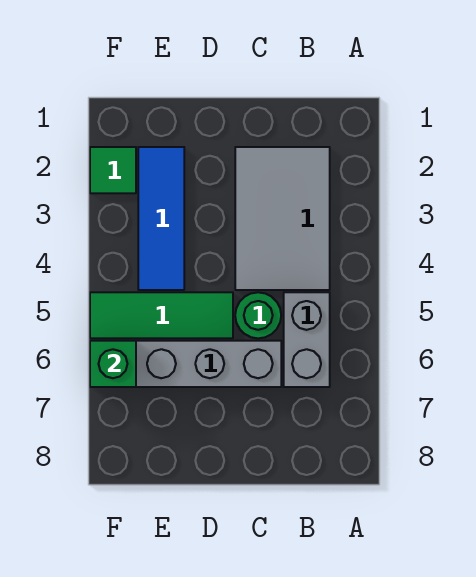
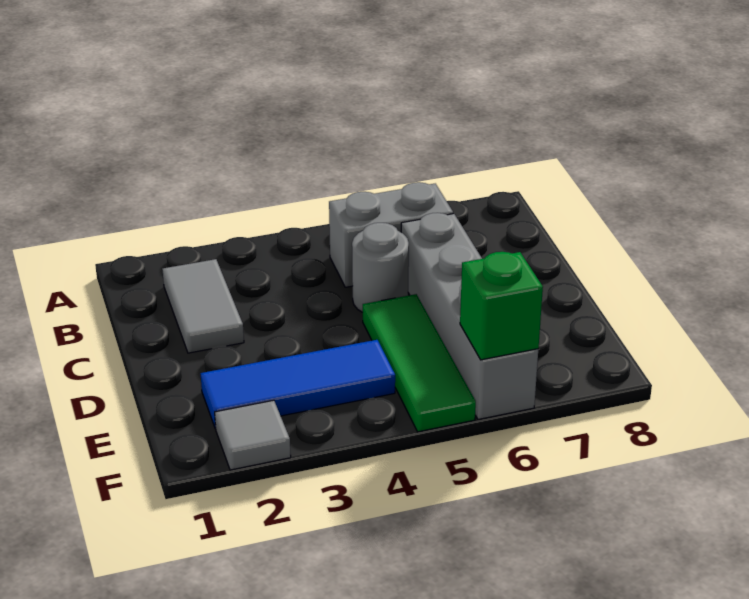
grey 2x3 tile [235,147,330,290] -> grey 1x2 tile [162,259,244,353]
green 1x1 round brick [235,292,281,338] -> grey 1x1 round brick [352,223,409,312]
green 1x1 tile [90,147,136,193] -> grey 1x1 tile [215,400,291,470]

